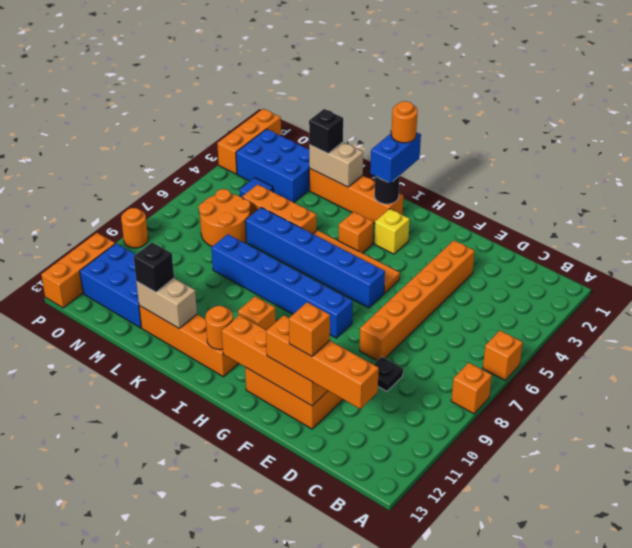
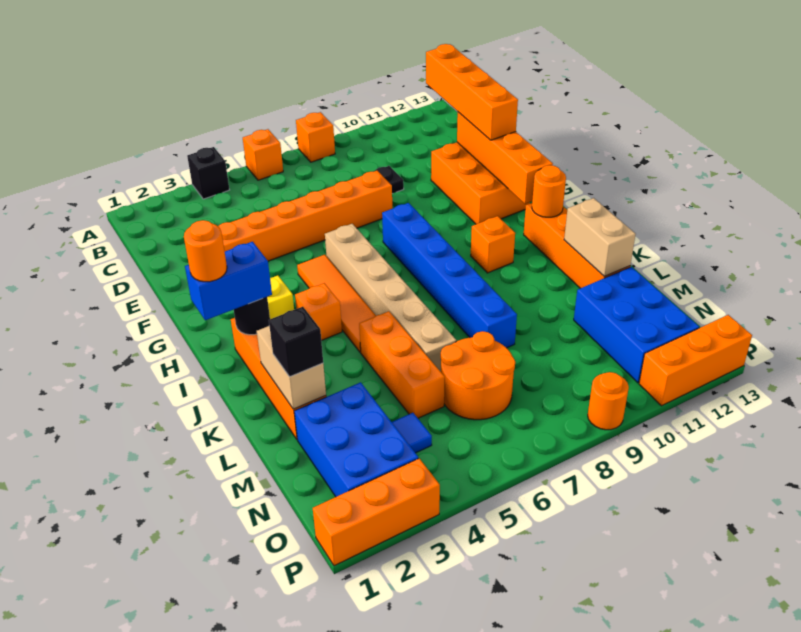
orange 1x1 brick [289,302,330,356] -> none
blue 1x6 brick [245,207,385,308] -> tan 1x6 brick [325,224,456,372]
black 1x1 brick [134,242,174,292] -> black 1x1 brick moved to [187,147,229,199]

